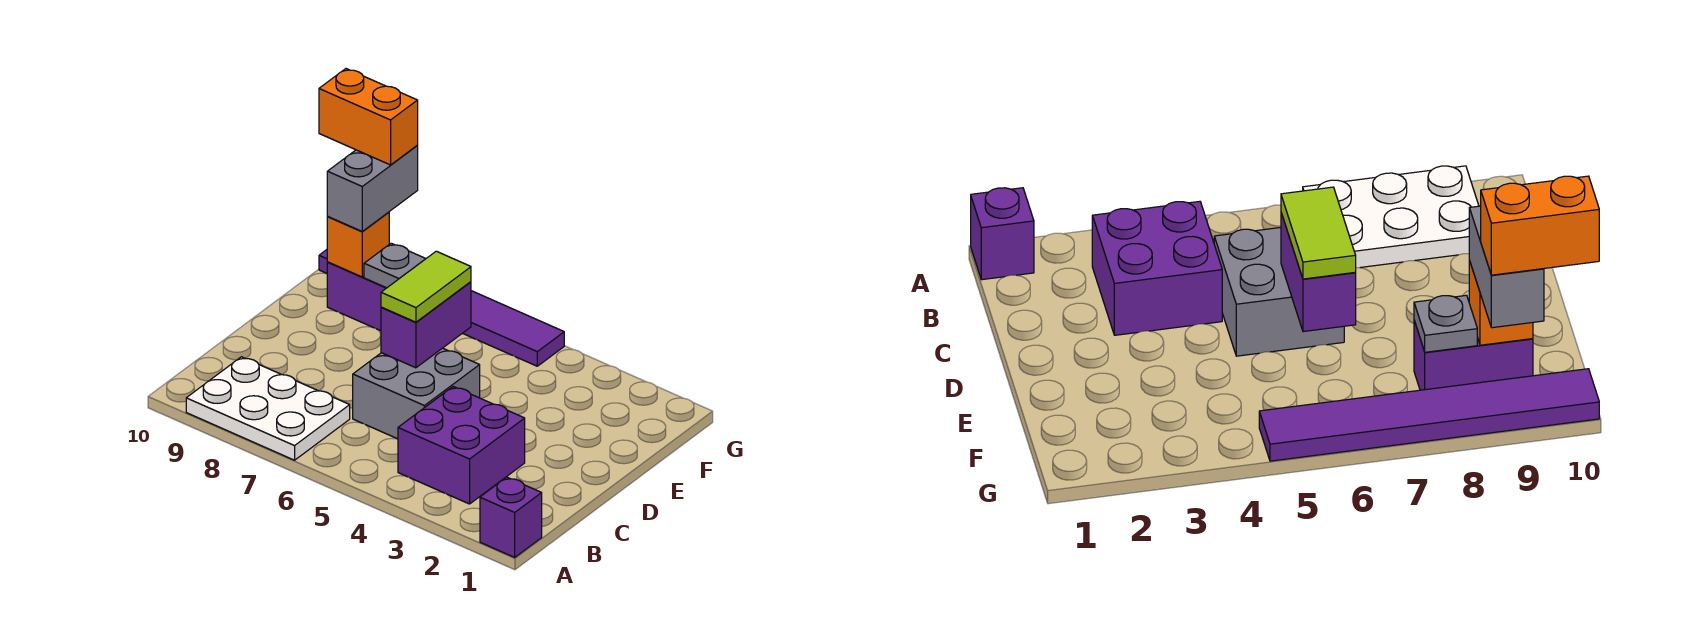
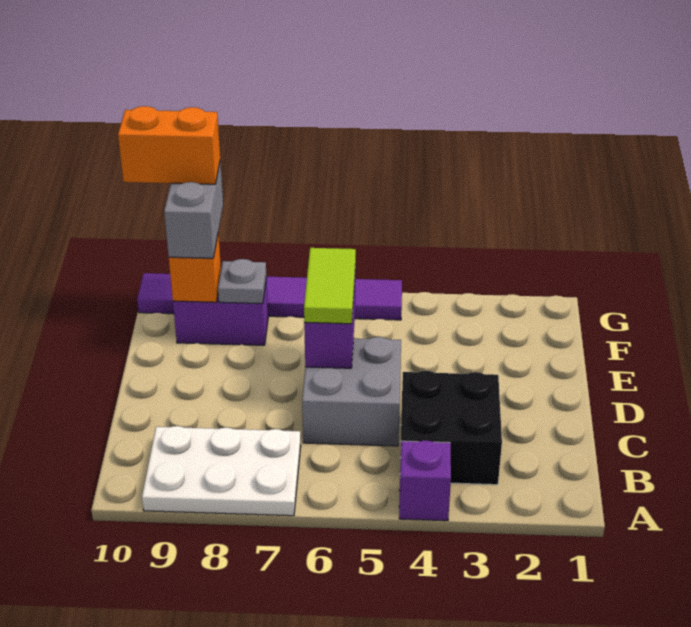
purple 1x1 brick [480,477,542,557] -> purple 1x1 brick moved to [399,440,451,521]
purple 2x2 brick [398,387,525,504] -> black 2x2 brick [400,371,502,485]

